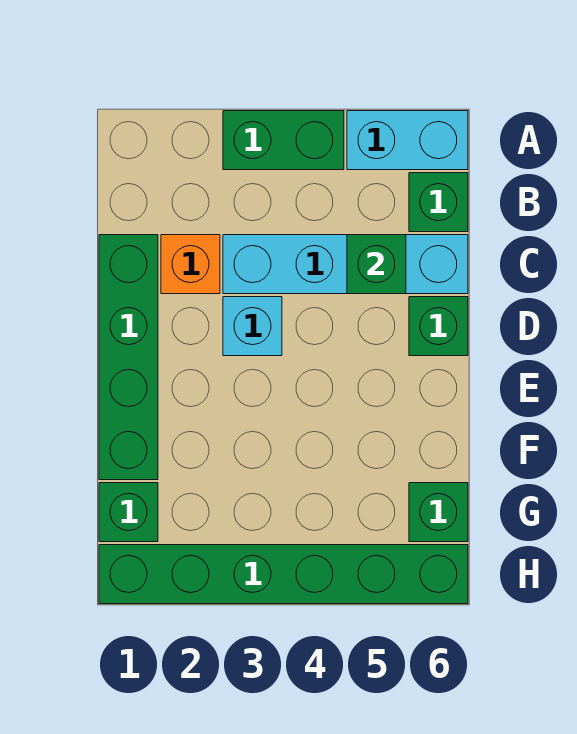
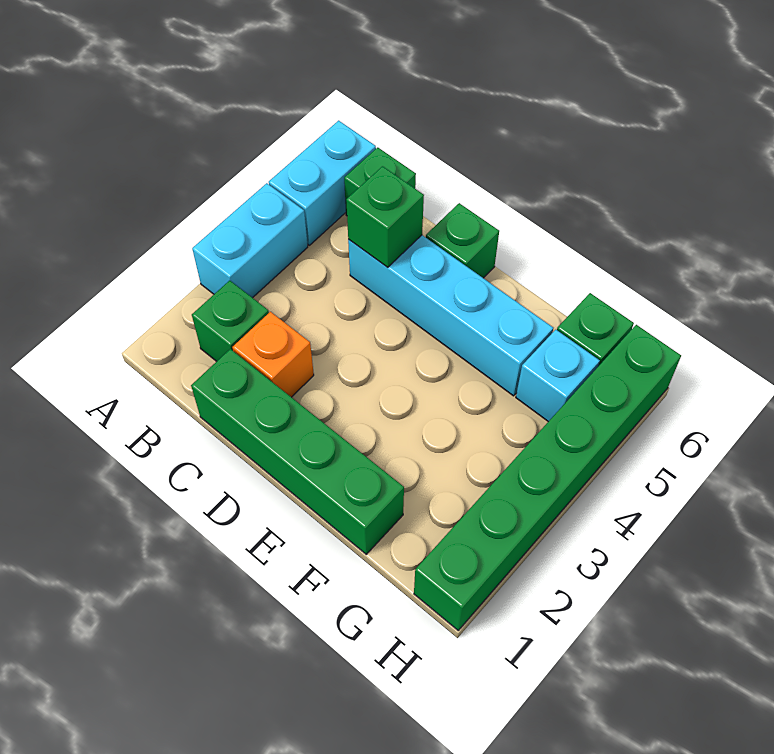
green 1x2 brick [223,111,344,170] -> cyan 1x2 brick [192,183,308,298]
cyan 1x4 brick [223,235,468,294] -> cyan 1x4 brick turned to [348,235,553,396]
cyan 1x1 brick [223,297,282,356] -> cyan 1x1 brick moved to [516,330,600,422]
green 1x1 brick [99,483,158,542] -> green 1x1 brick moved to [192,281,269,361]

